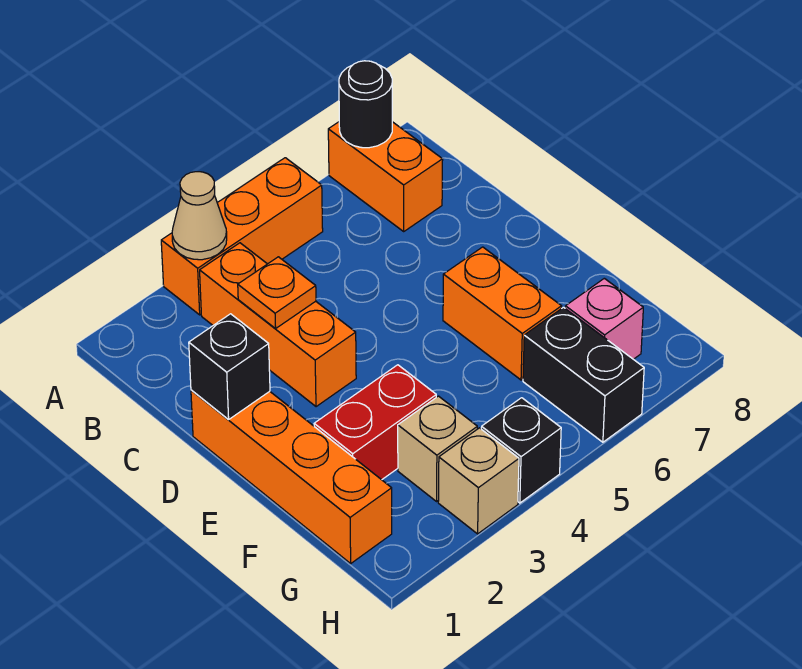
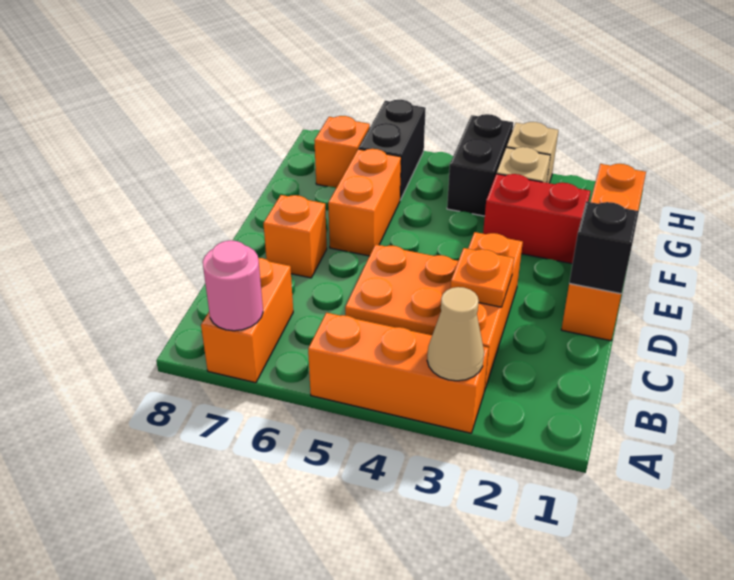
black 1x1 round brick [339,61,392,148] -> pink 1x1 round brick [203,240,263,331]
none -> orange 2x2 plate [345,244,458,335]
none -> orange 1x1 brick [263,195,327,278]
pink 1x1 brick [565,278,643,359] -> orange 1x1 brick [314,116,370,188]
black 1x1 brick [481,398,561,503] -> black 1x2 brick [447,114,513,216]

